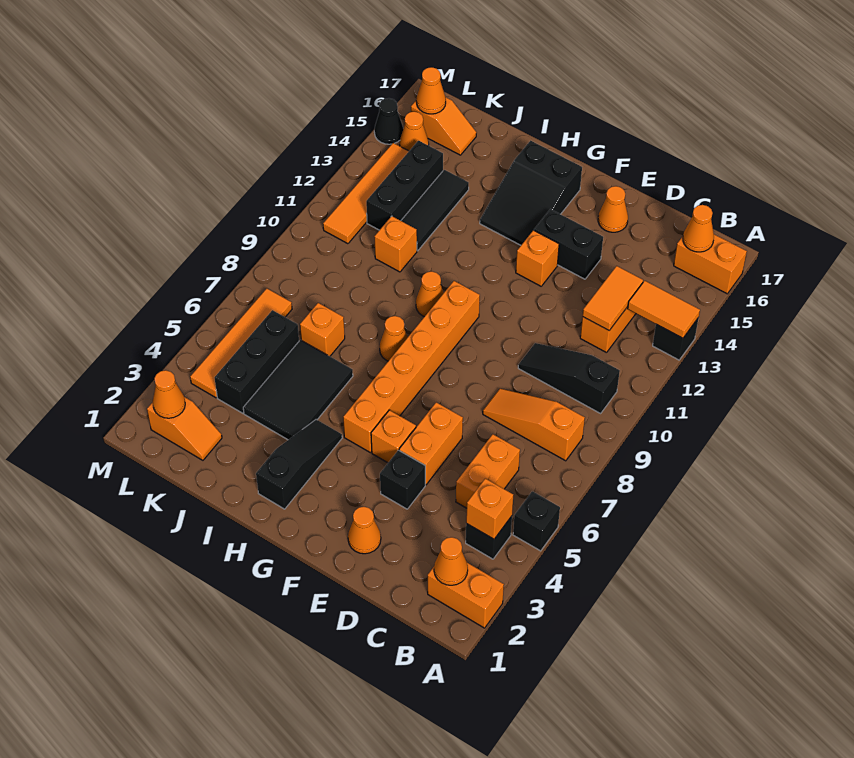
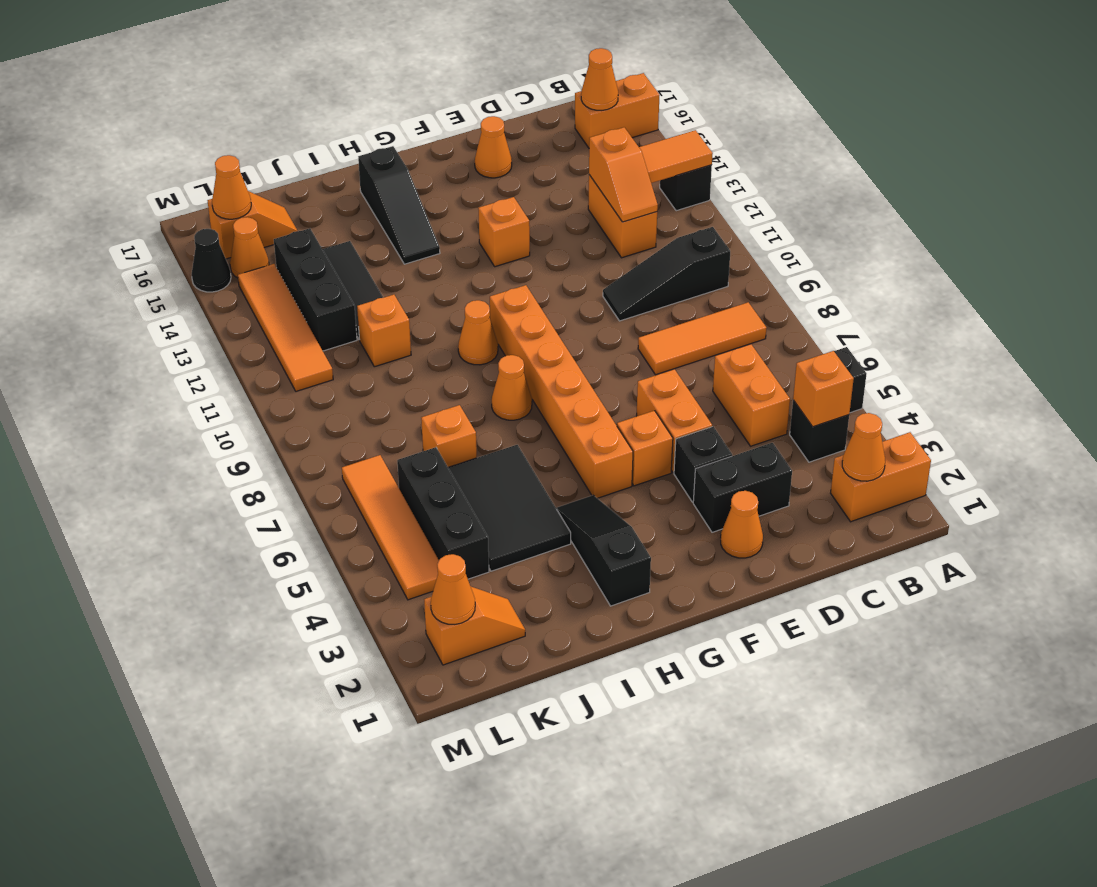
orange 1x3 slope [483,389,585,461] -> orange 1x3 tile [638,302,766,375]
orange 1x2 tile [583,266,643,330] -> orange 1x2 slope [589,127,658,222]
black 1x2 brick [534,209,603,279] -> black 1x2 brick moved to [693,443,792,532]
black 2x3 slope [480,141,582,245] -> black 1x3 slope [358,146,440,264]

